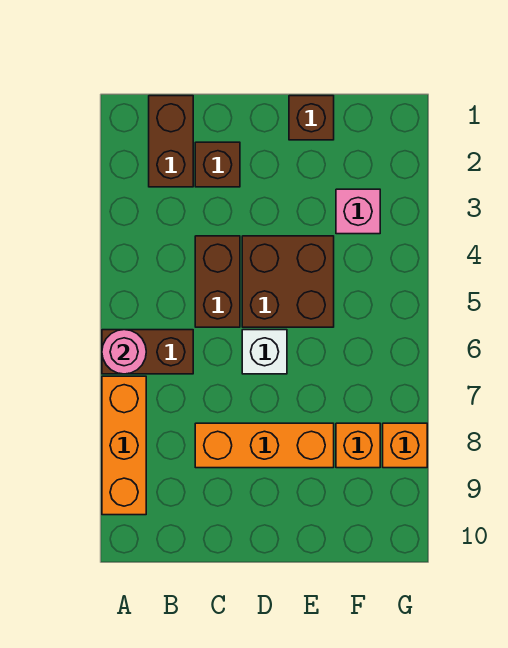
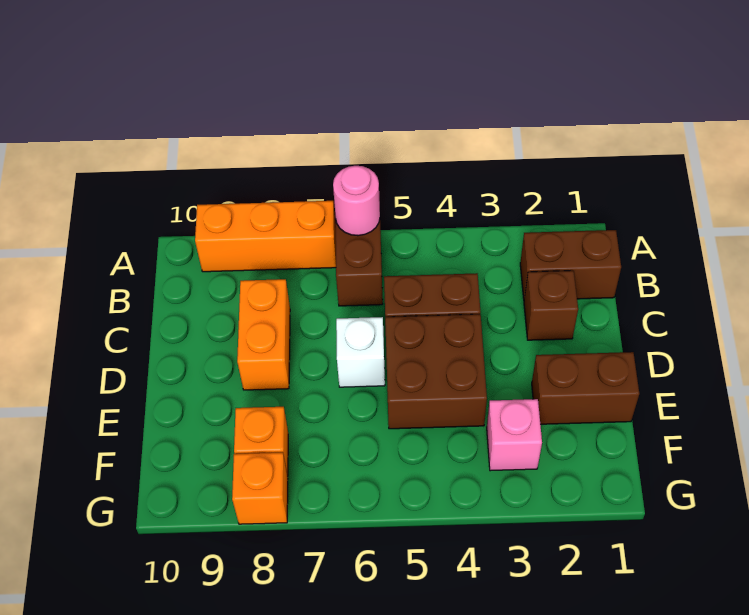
orange 1x3 brick [195,423,334,468] -> orange 1x2 brick [237,279,290,390]
brown 1x1 brick [289,96,334,140] -> brown 1x2 brick [532,352,639,424]

